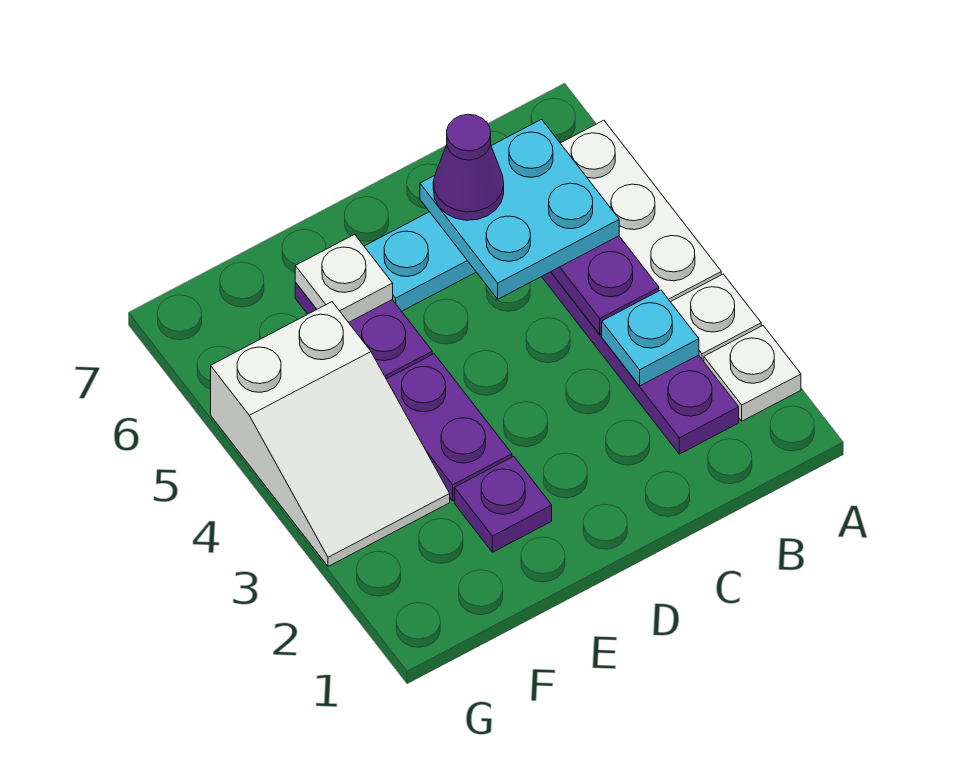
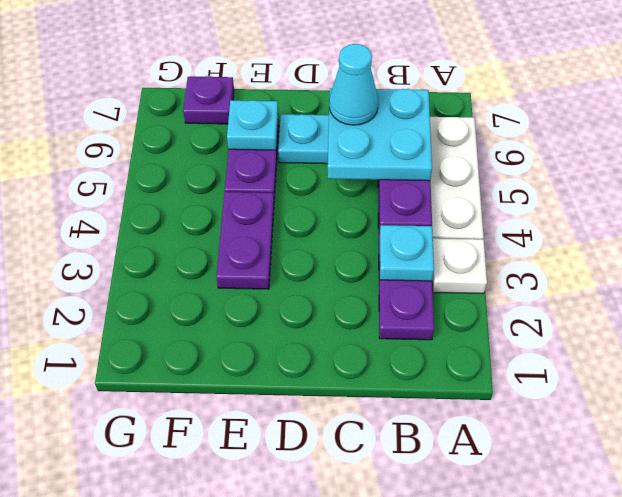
white 1x1 plate [704,326,801,421] -> none
purple 1x1 cone [433,114,504,220] -> cyan 1x1 cone [329,44,378,125]
purple 1x1 plate [455,456,552,552] -> purple 1x1 plate moved to [183,76,234,124]
white 1x1 plate [295,234,393,322] -> cyan 1x1 plate [227,100,278,150]
white 2x3 slope [211,302,450,566] -> none

